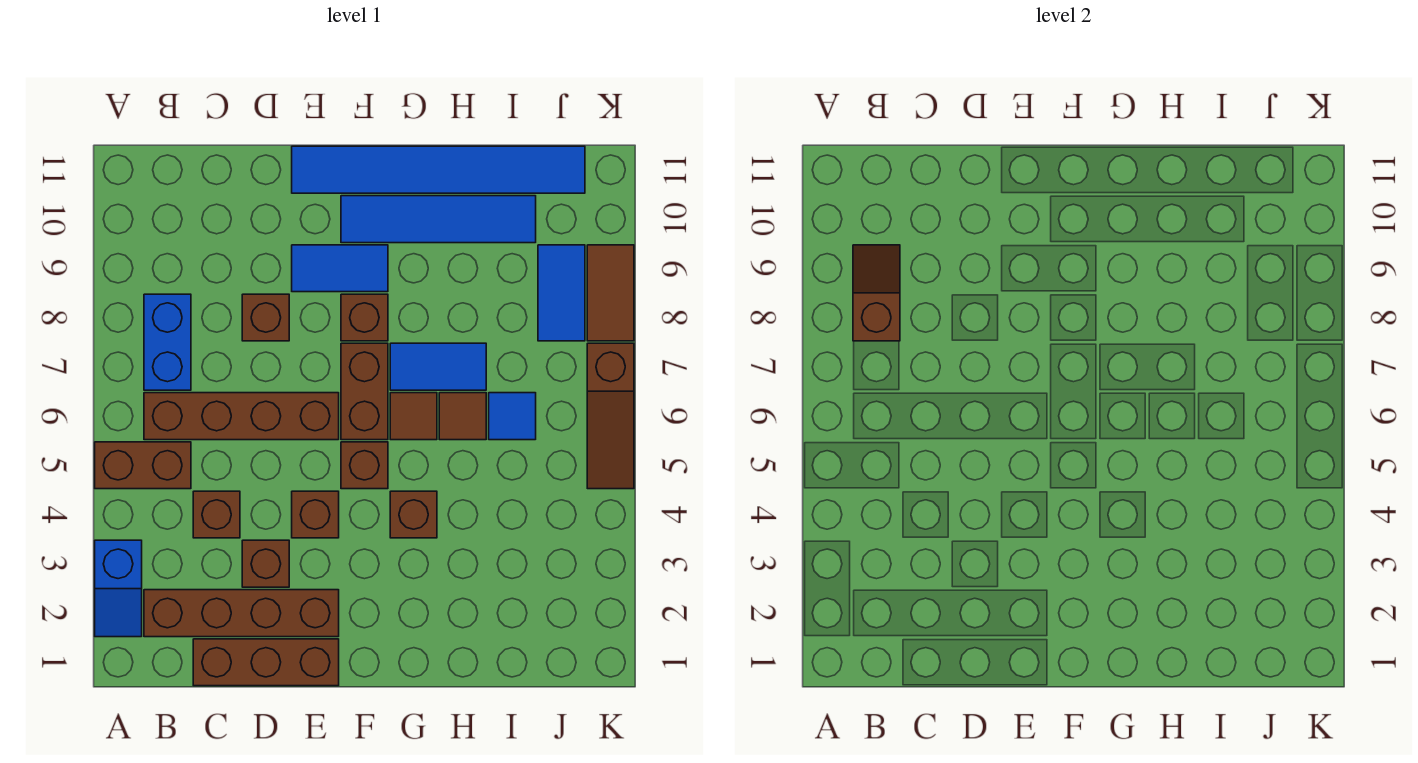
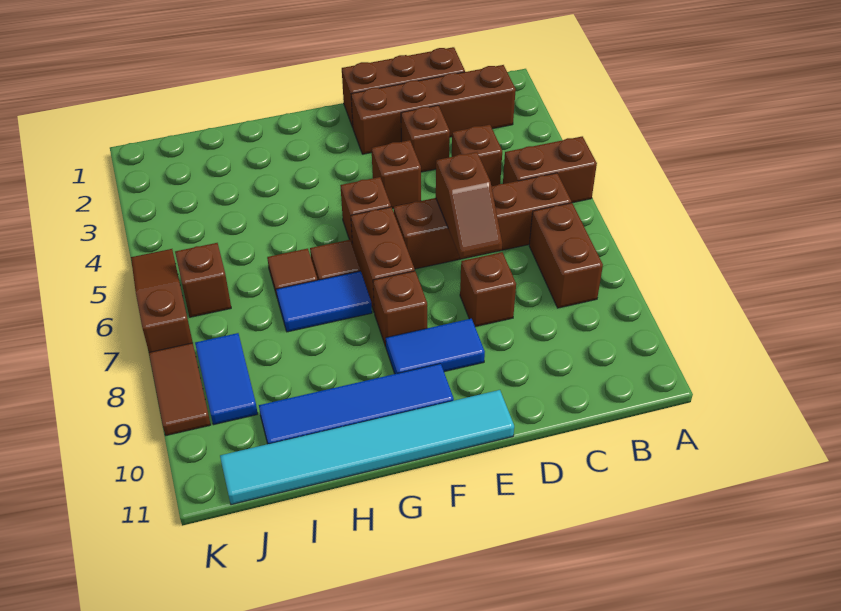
blue 1x2 slope [95,540,142,637] -> none
blue 1x2 brick [144,294,191,390] -> brown 1x2 brick [529,203,603,308]
brown 1x2 slope [853,245,900,341] -> brown 1x2 slope moved to [436,152,502,259]
blue 1x6 tile [292,146,585,193] -> cyan 1x6 tile [220,390,514,505]
brown 1x1 brick [390,491,437,538] -> brown 1x1 brick moved to [175,243,231,317]
blue 1x1 tile [489,393,536,440] -> none

